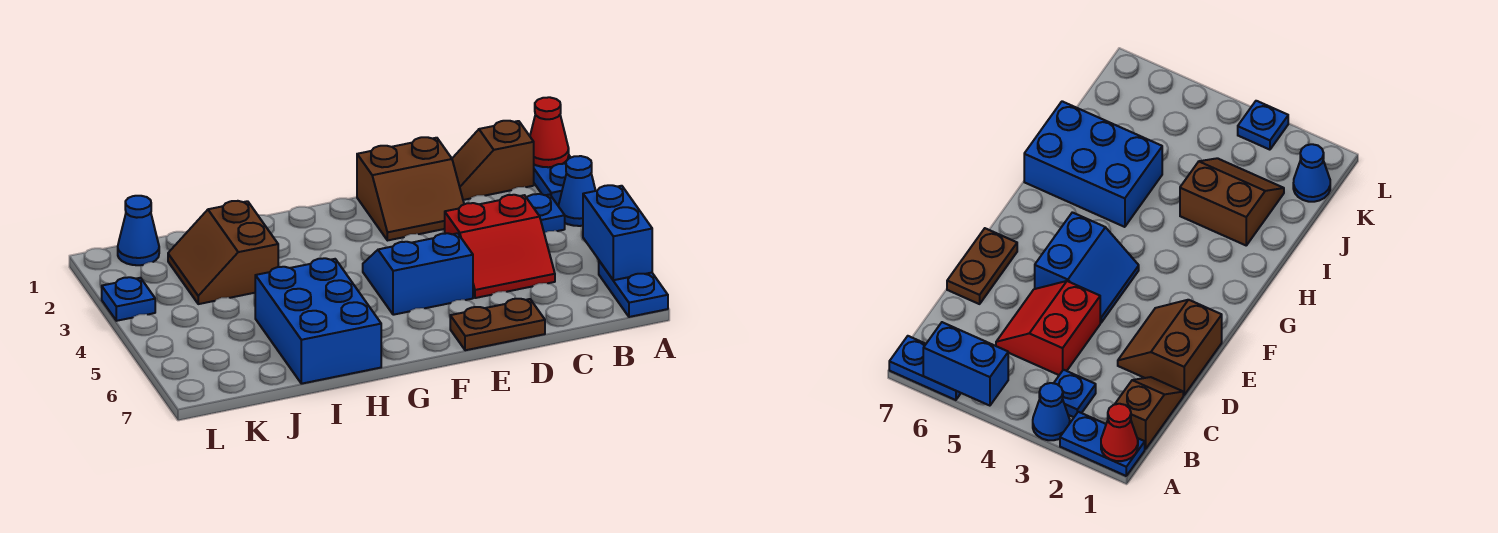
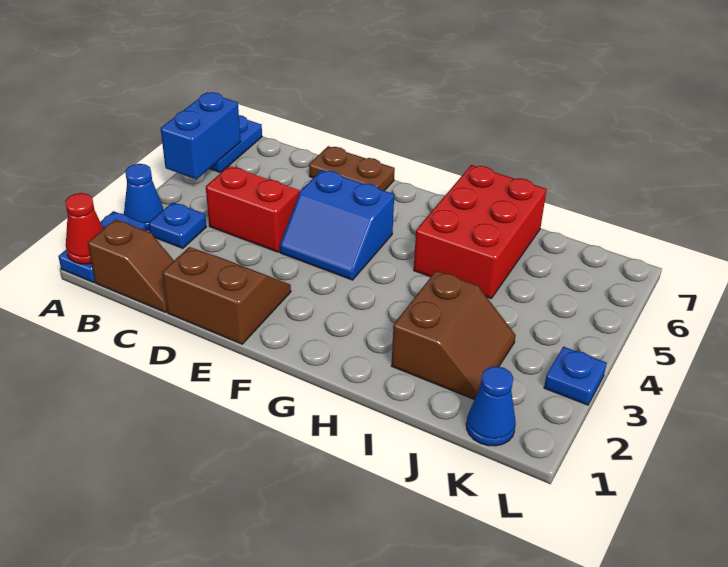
blue 2x3 brick [255,258,381,384] -> red 2x3 brick [414,165,547,298]

